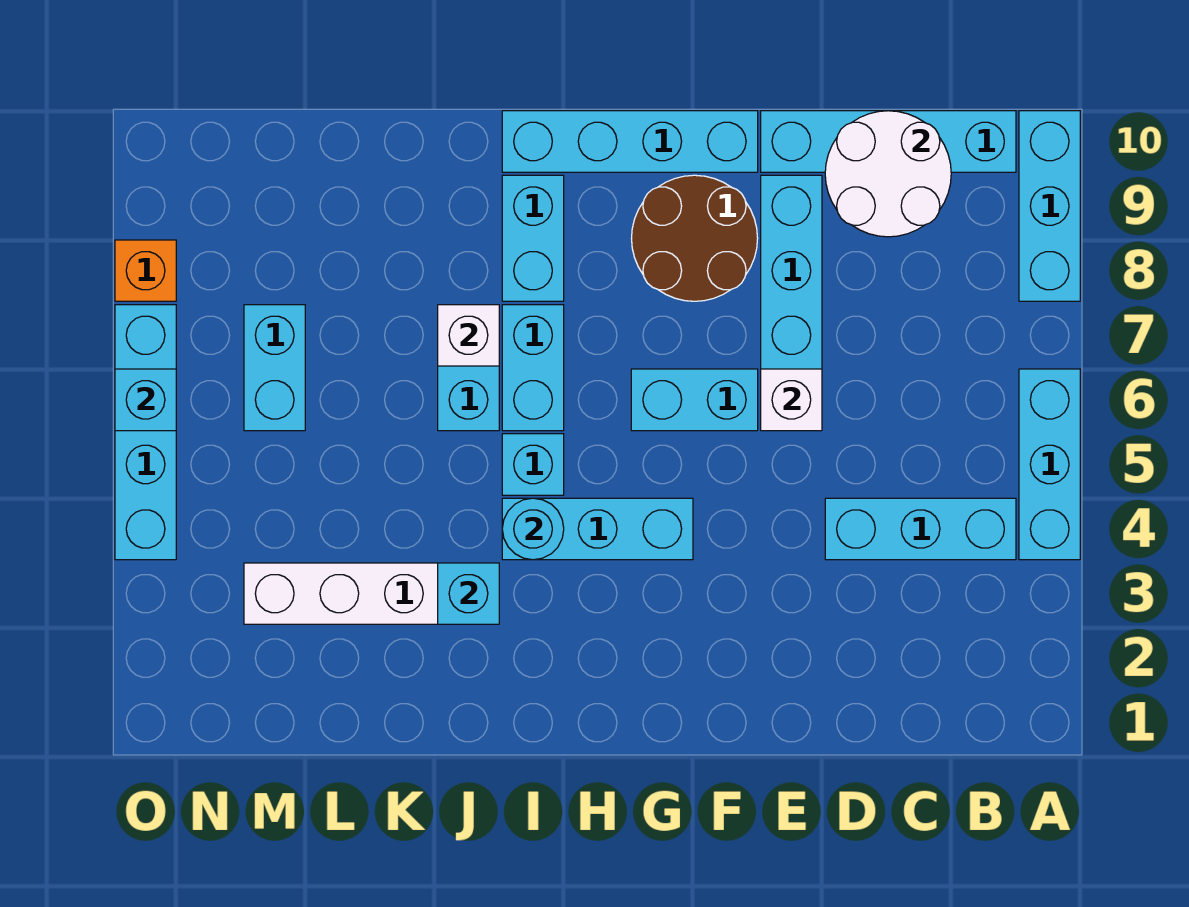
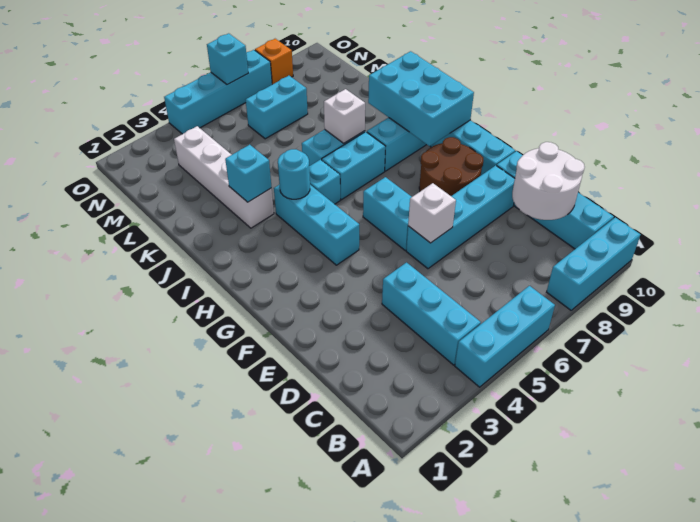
none -> cyan 2x3 brick [368,51,474,146]

